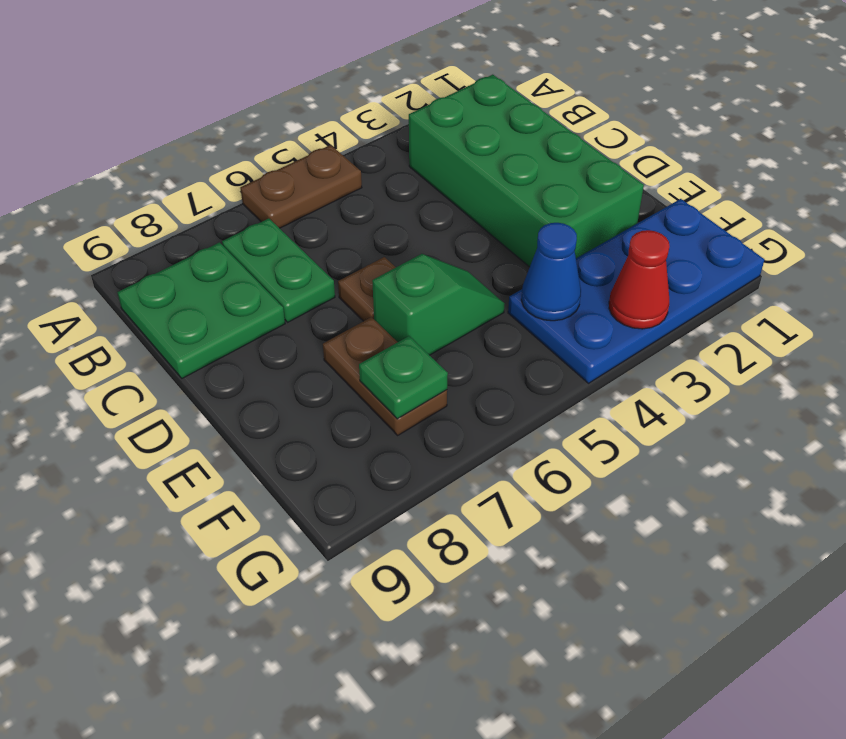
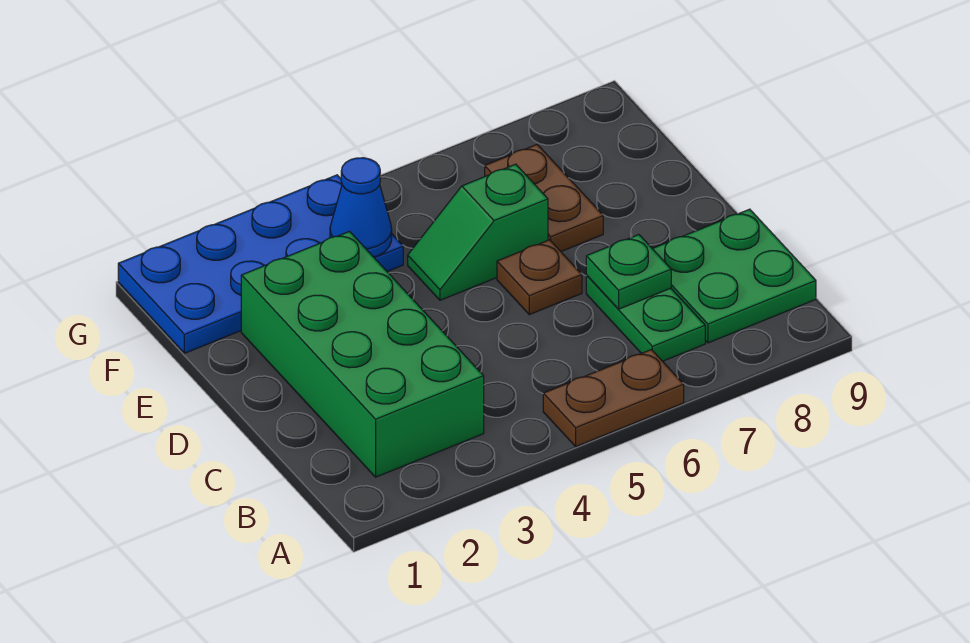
green 1x1 plate [359,336,448,419] -> green 1x1 plate moved to [586,235,671,309]
red 1x1 cone [609,230,669,329] -> none

